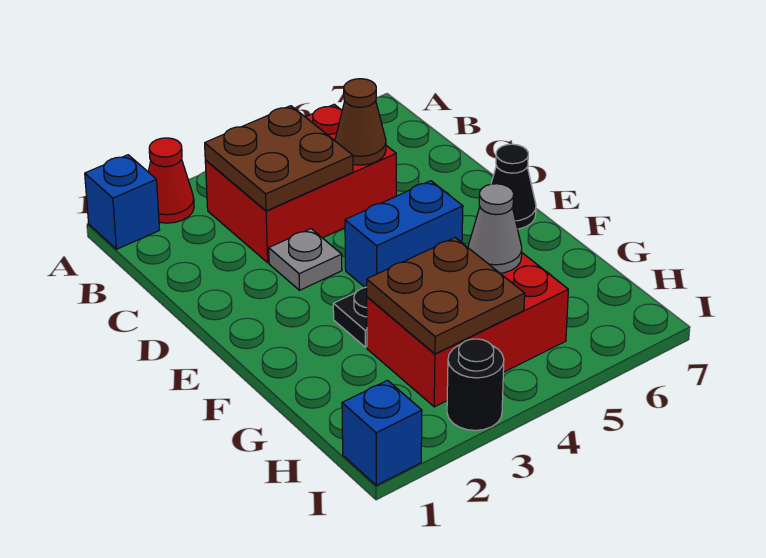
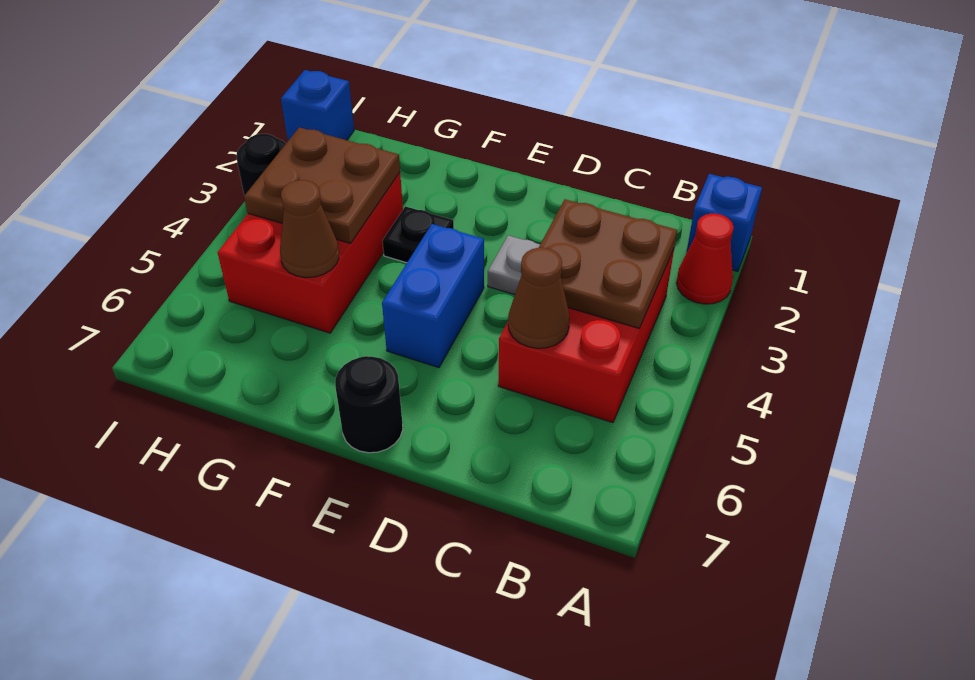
black 1x1 cone [491,144,536,229] -> black 1x1 round brick [335,356,403,453]
grey 1x1 cone [468,184,522,273] -> brown 1x1 cone [280,180,339,278]

